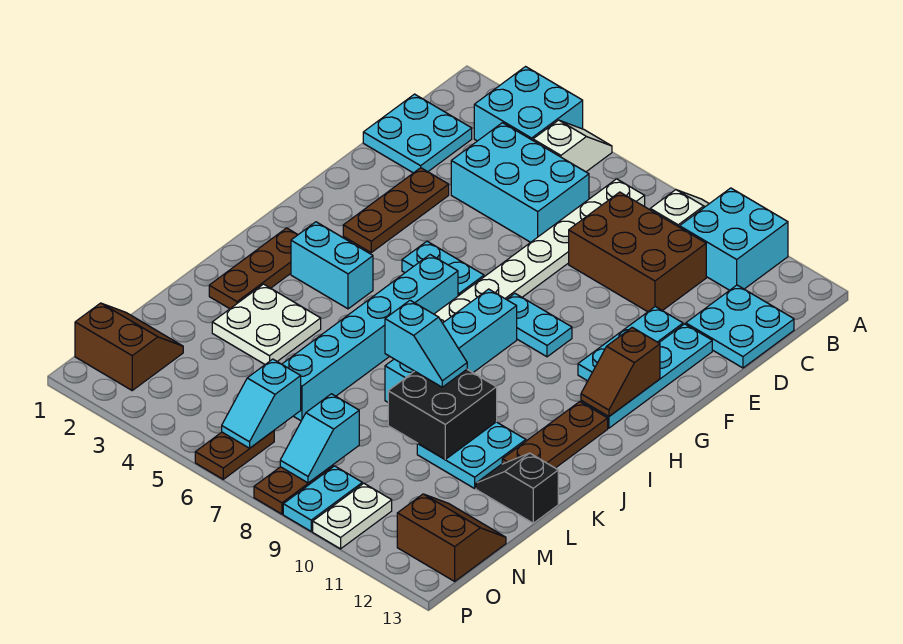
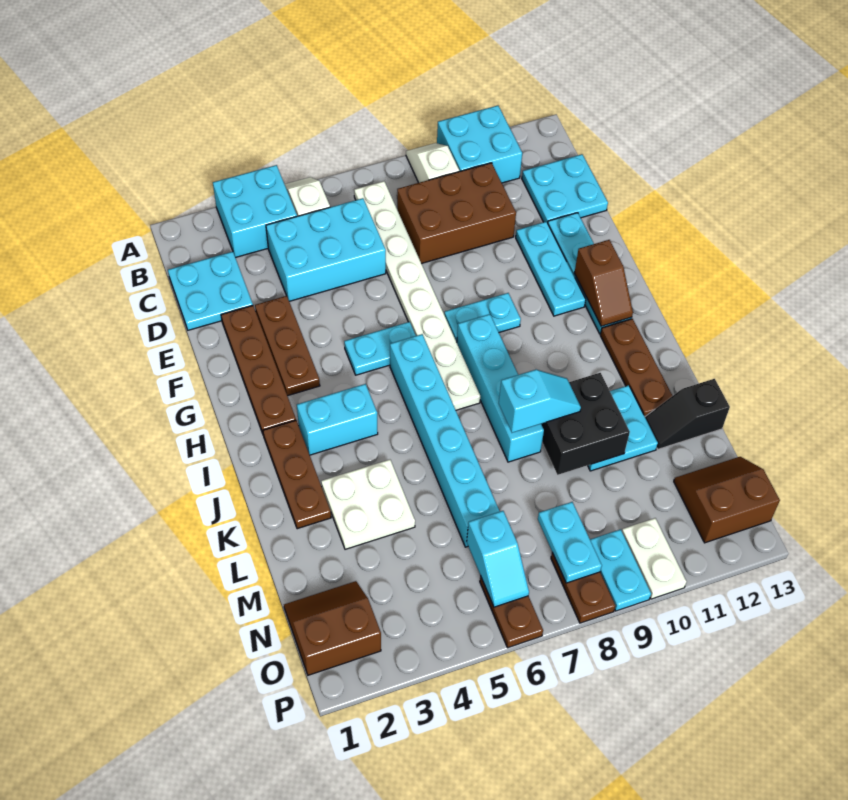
none -> brown 1x4 plate [221,306,296,434]
cyan 1x2 slope [280,394,359,483] -> cyan 1x2 plate [538,502,602,583]

